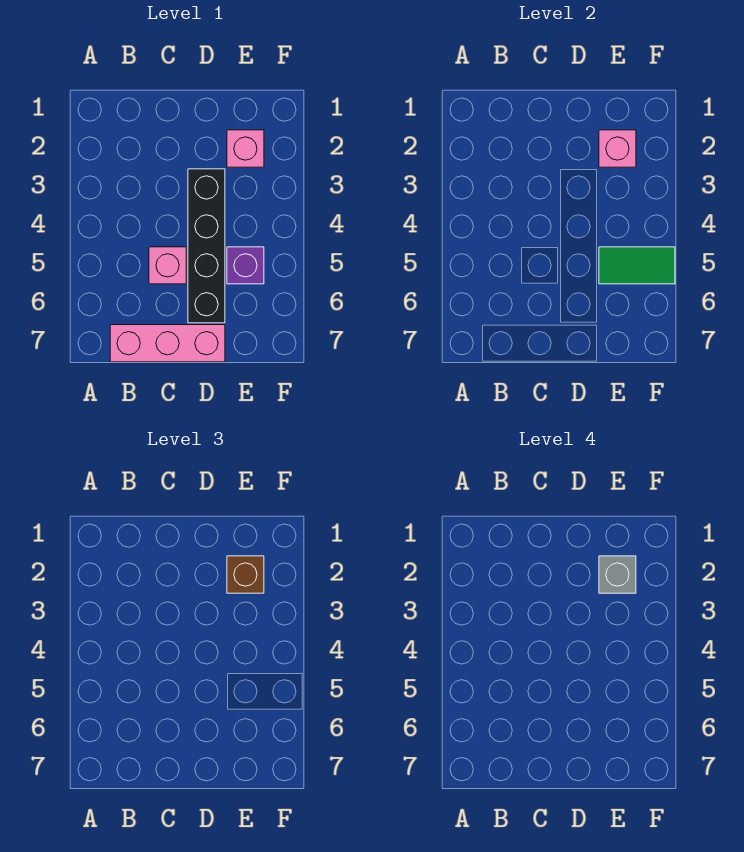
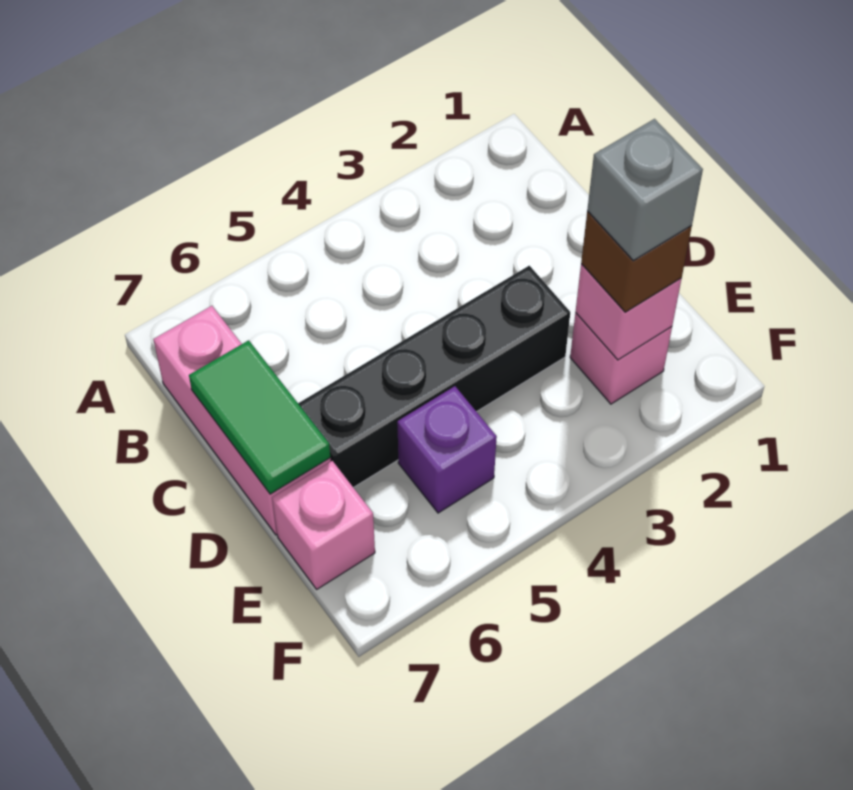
pink 1x1 brick [149,247,186,284] -> pink 1x1 brick moved to [272,461,375,589]
green 1x2 tile [599,247,675,284] -> green 1x2 tile moved to [189,340,330,494]

